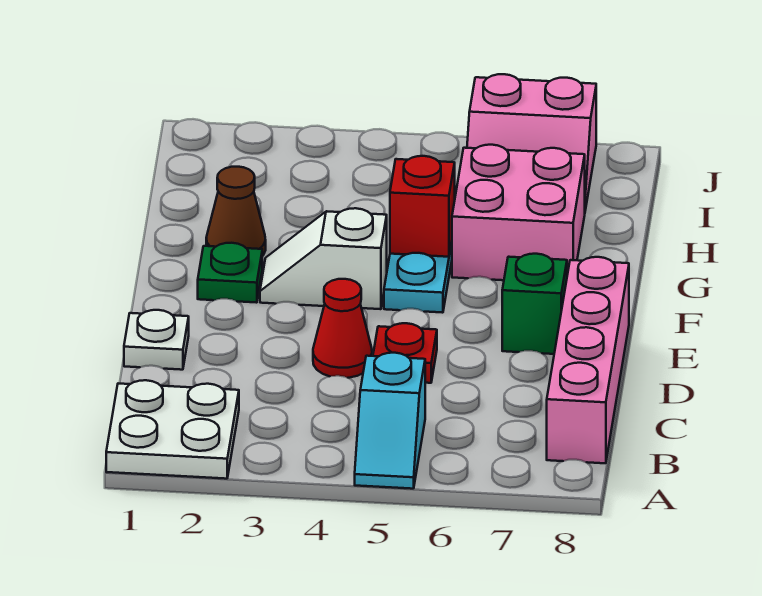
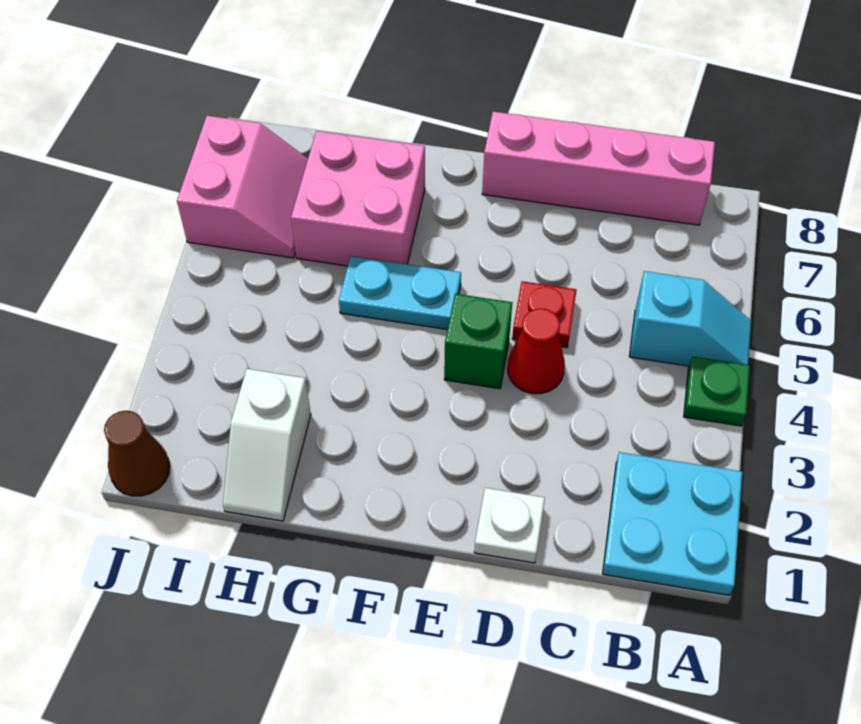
white 2x2 plate [106,380,239,479] -> cyan 2x2 plate [603,452,742,595]
green 1x1 brick [502,254,567,354] -> green 1x1 brick moved to [444,294,512,389]
green 1x1 plate [198,243,262,303] -> green 1x1 plate moved to [684,356,750,426]
white 1x2 slope [260,208,387,309] -> white 1x2 slope moved to [223,369,311,521]
brown 1x1 cone [206,167,266,256] -> brown 1x1 cone moved to [104,411,170,496]
red 1x1 brick [390,156,455,257] -> none

